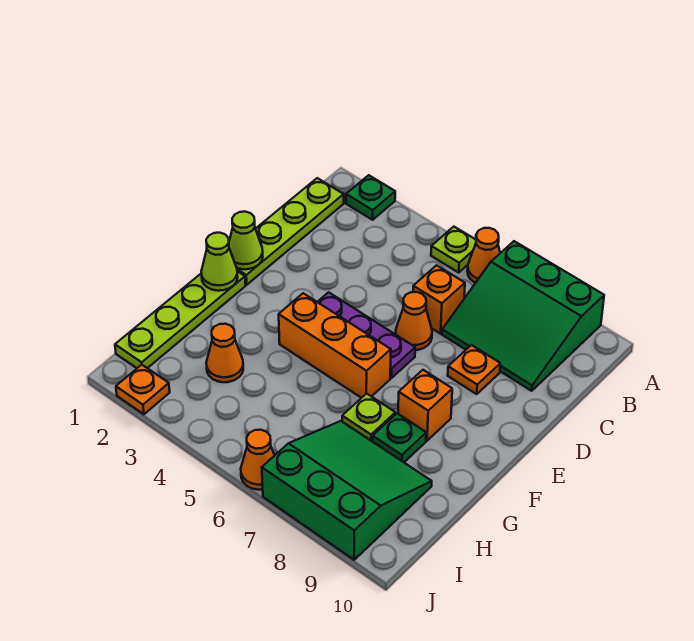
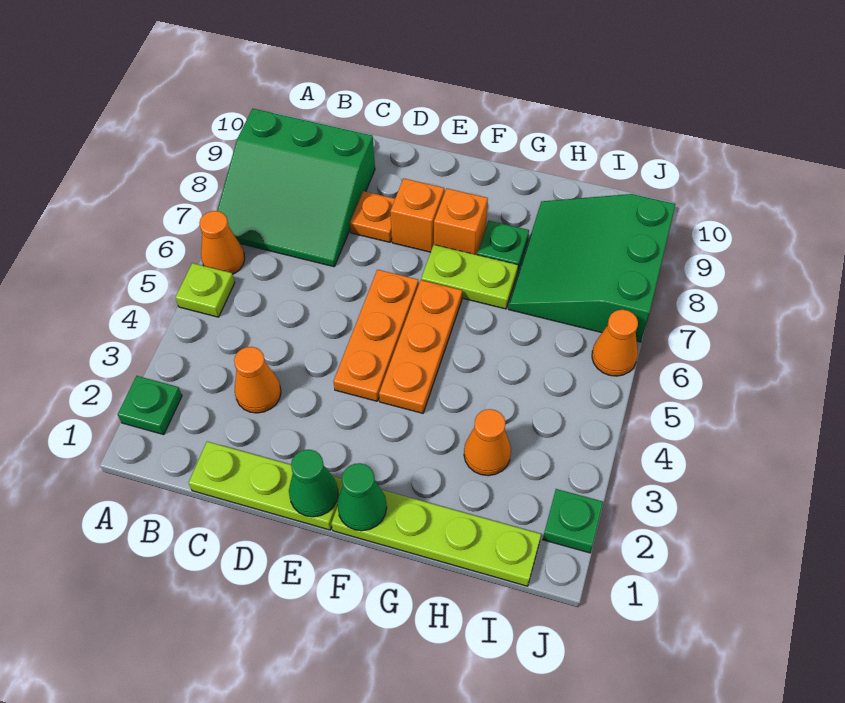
green 3x3 slope [442,241,604,391] -> green 3x3 slope turned to [217,109,375,267]
lime 1x4 plate [237,178,344,285] -> lime 1x3 plate [189,442,343,530]
orange 1x1 brick [413,265,465,334] -> orange 1x1 brick moved to [390,178,444,252]
orange 1x1 cone [396,292,432,350] -> orange 1x1 cone moved to [234,347,281,413]
lime 1x1 cone [229,212,263,269] -> green 1x1 cone [289,450,338,517]
purple 1x3 plate [318,292,415,378] -> orange 1x3 plate [333,270,419,401]
lime 1x1 cone [201,233,238,291] -> green 1x1 cone [337,463,387,531]
orange 1x3 brick [279,293,391,398] -> orange 1x3 plate [379,280,462,413]
lime 1x1 plate [342,394,396,442] -> lime 1x2 plate [421,245,518,309]
orange 1x1 plate [116,365,170,414] -> green 1x1 plate [543,489,603,553]

